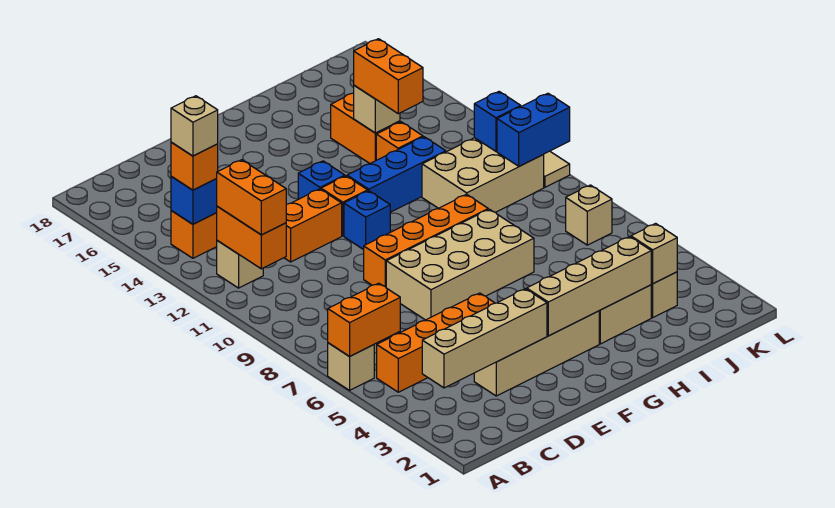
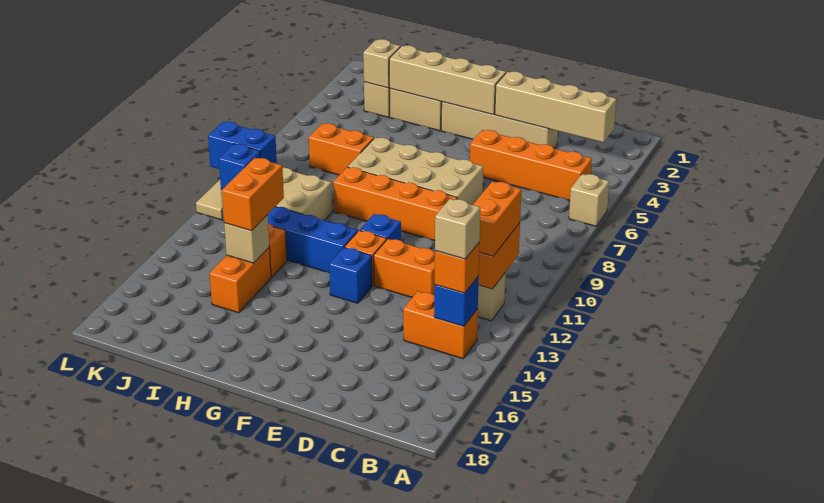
orange 1x2 brick [328,283,400,356] -> orange 1x2 brick moved to [309,123,374,175]
tan 1x1 brick [566,185,612,245] -> none

